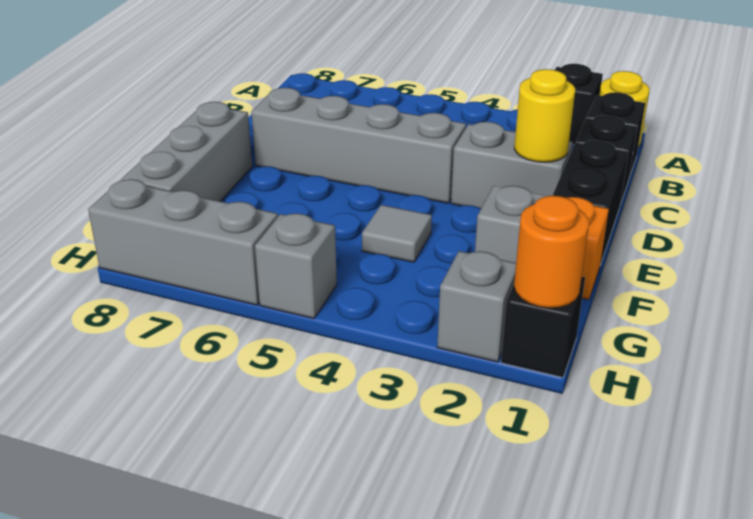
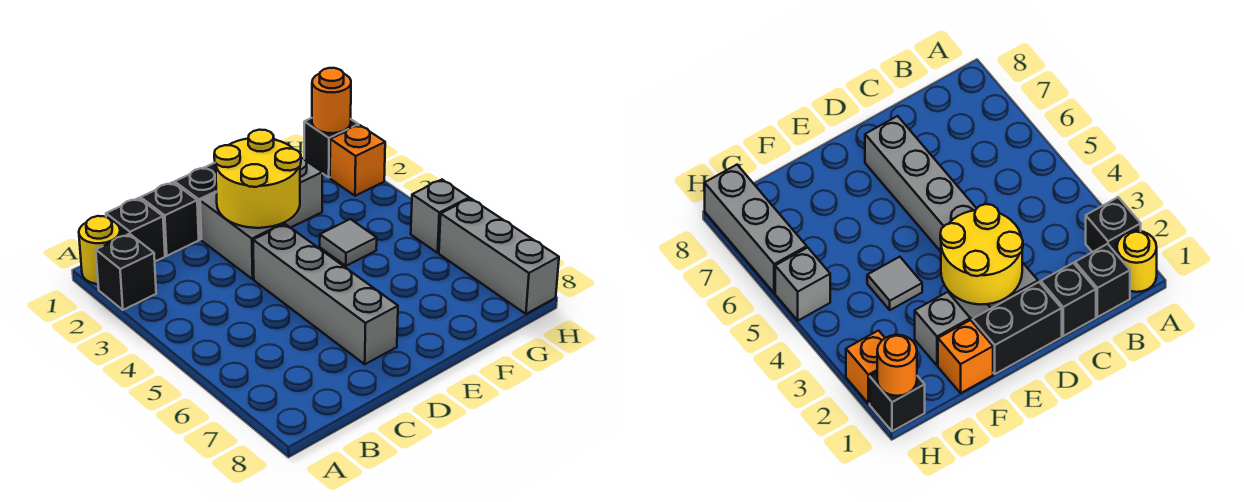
yellow 1x1 round brick [514,69,575,162] -> yellow 2x2 round brick [214,130,301,228]
grey 1x3 brick [121,102,252,201] -> none
grey 1x1 brick [437,251,516,362] -> orange 1x1 brick [330,125,385,196]

